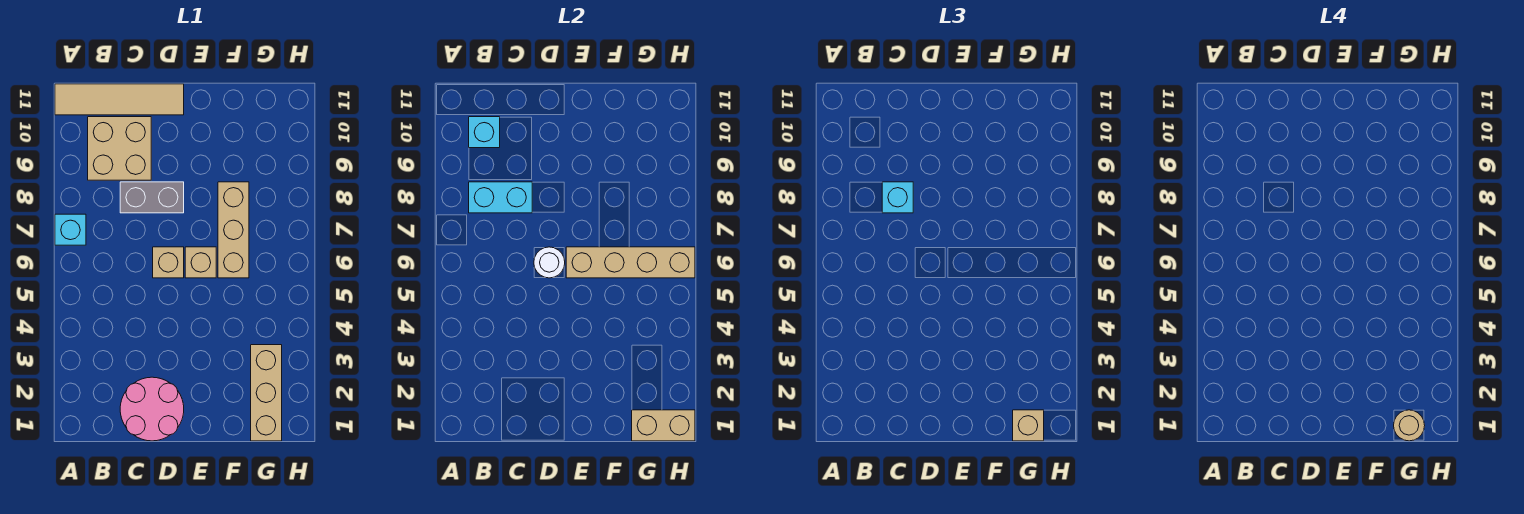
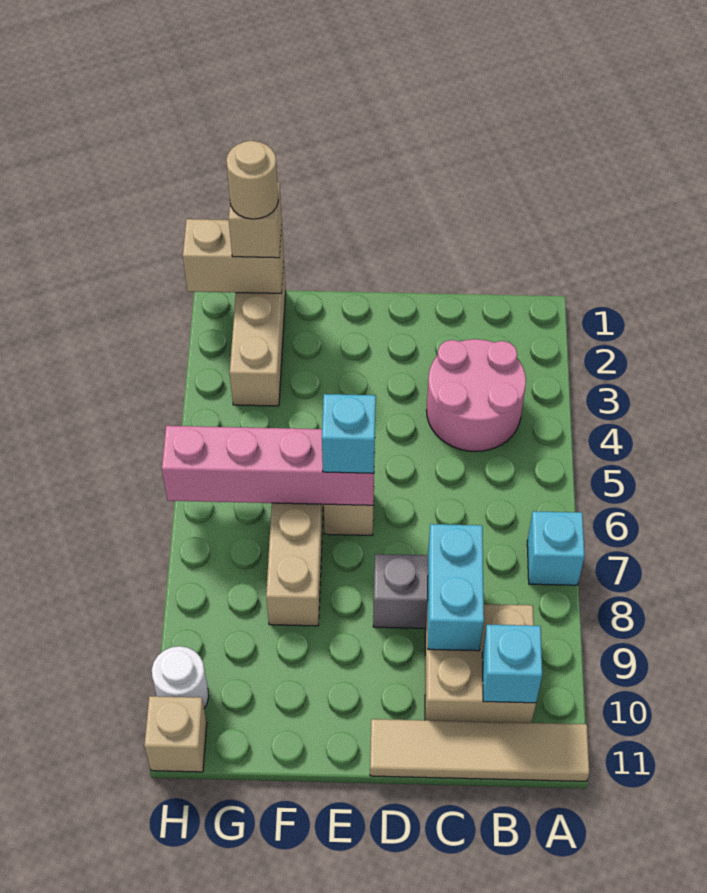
cyan 1x2 brick [469,182,532,213] -> cyan 1x2 brick turned to [428,524,484,651]
pink 2x2 round brick [120,377,184,441] -> pink 2x2 round brick moved to [426,339,526,451]
cyan 1x1 brick [882,182,913,213] -> cyan 1x1 brick moved to [322,394,376,473]
tan 1x1 brick [153,247,184,278] -> tan 1x1 brick moved to [144,696,207,772]
white 1x1 round brick [534,247,565,278] -> white 1x1 round brick moved to [152,646,209,708]
tan 1x4 brick [566,247,695,278] -> pink 1x4 brick [162,426,375,505]

